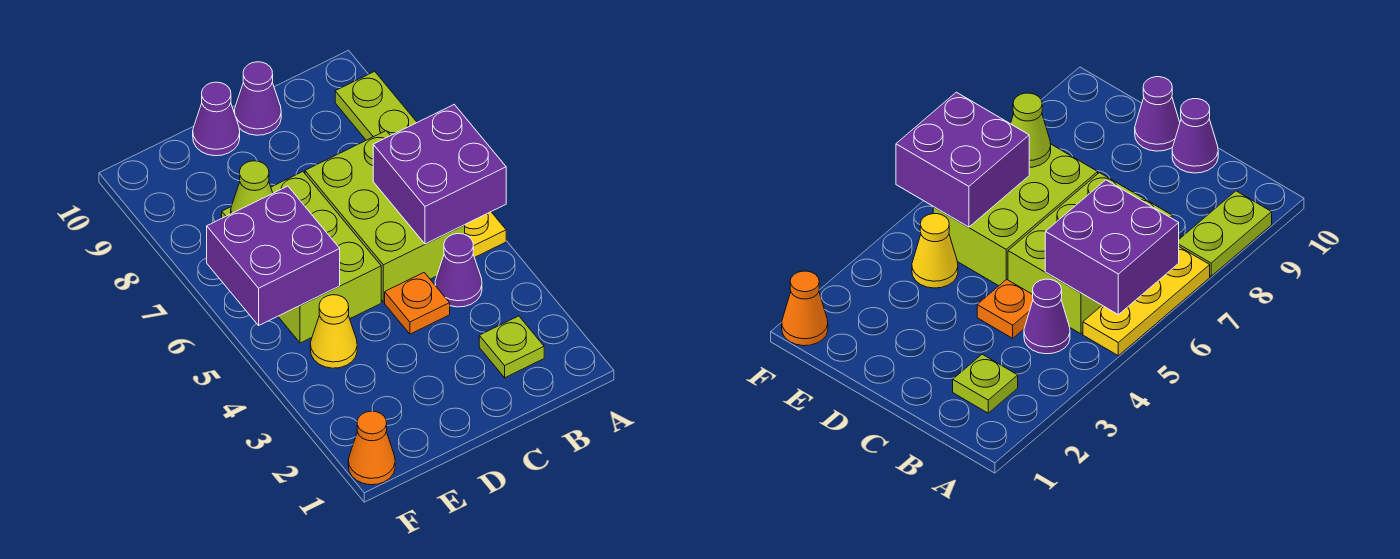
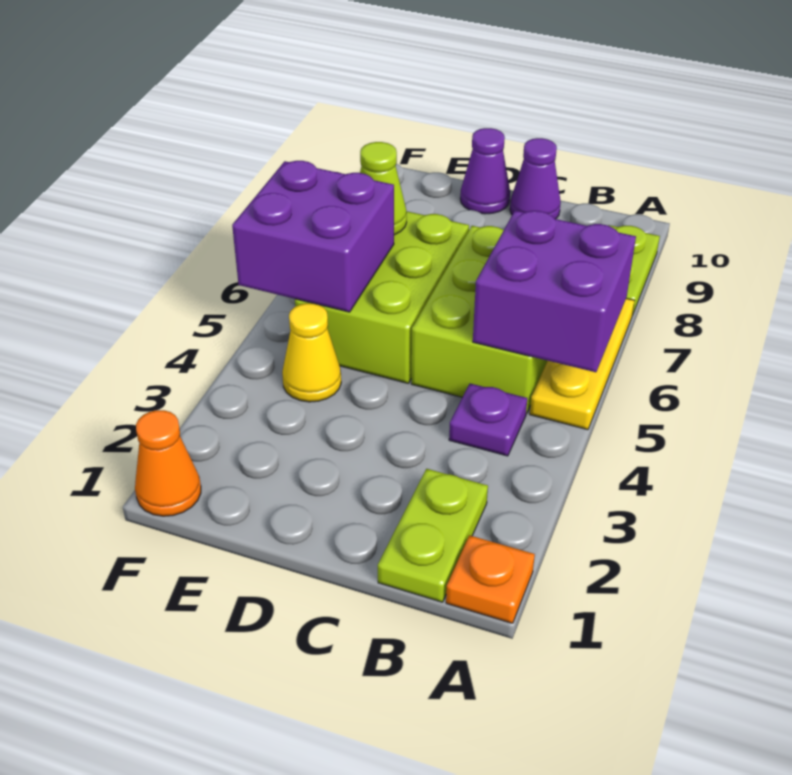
lime 1x1 plate [479,316,544,378] -> lime 1x2 plate [378,469,488,602]
purple 1x1 cone [435,234,482,307] -> purple 1x1 plate [449,384,527,456]
orange 1x1 plate [385,273,450,334] -> orange 1x1 plate moved to [446,535,535,623]

